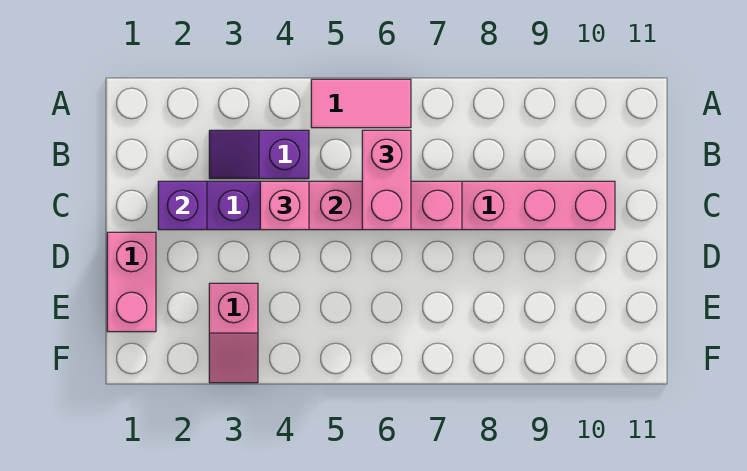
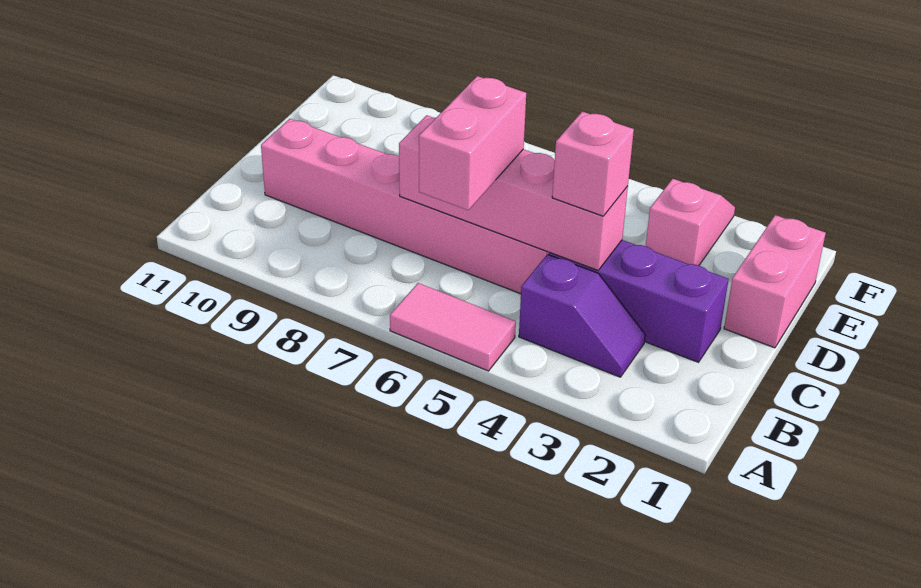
purple 1x1 brick [158,181,207,230] -> none

